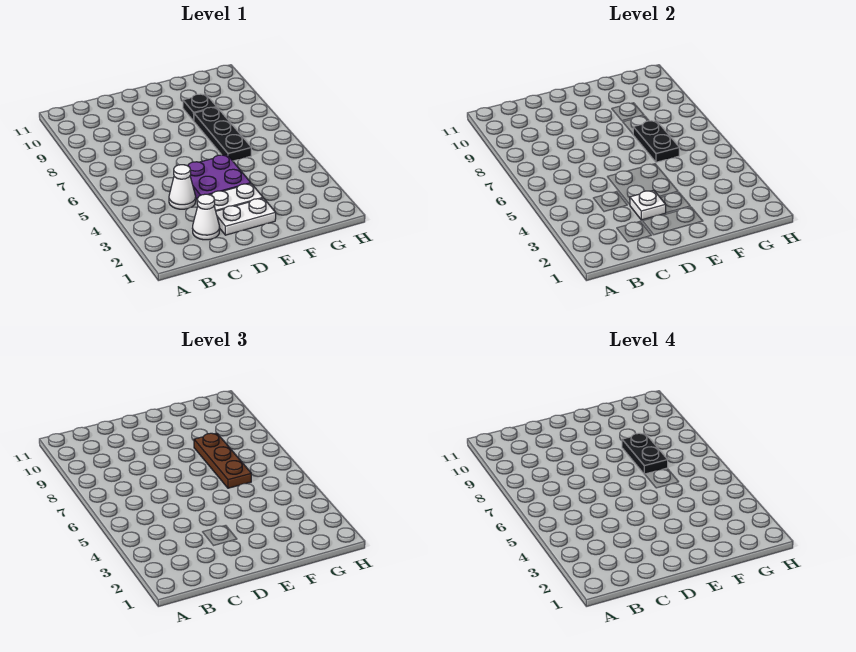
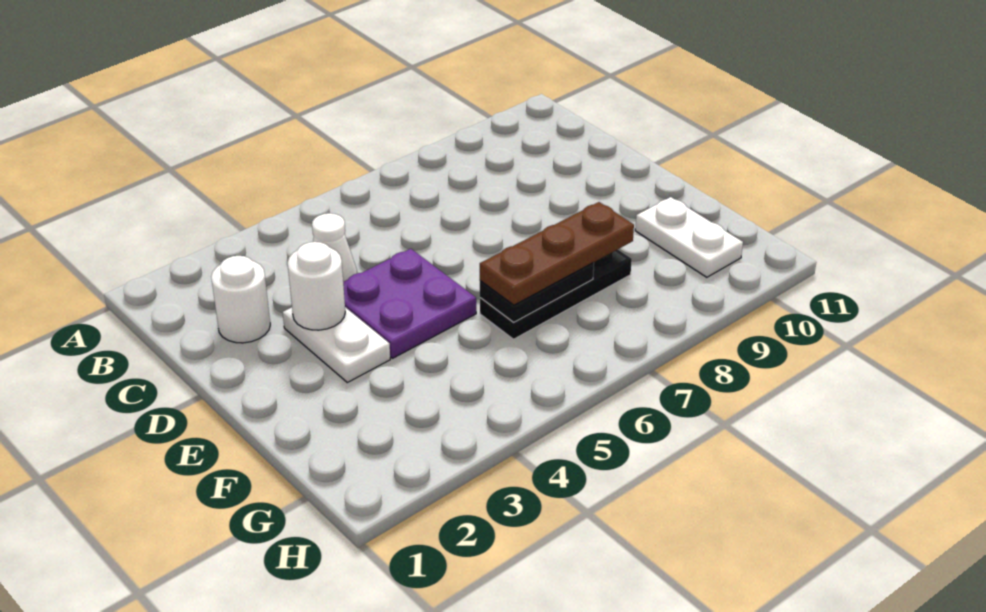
white 1x1 cone [192,194,220,240] -> white 1x1 round brick [211,256,270,343]
white 1x2 plate [216,198,276,235] -> white 1x2 plate moved to [635,197,743,277]
white 1x1 plate [630,190,666,220] -> white 1x1 round brick [288,242,345,330]
black 1x2 plate [622,433,668,474] -> none
black 1x1 plate [183,94,216,121] -> none

